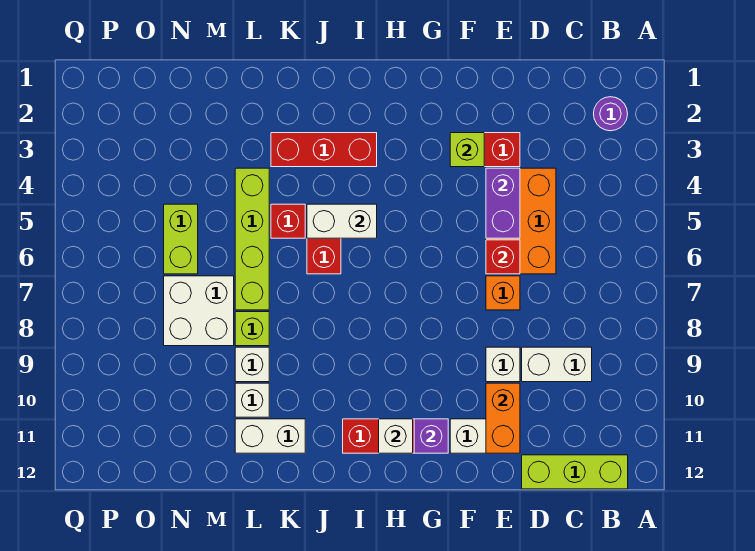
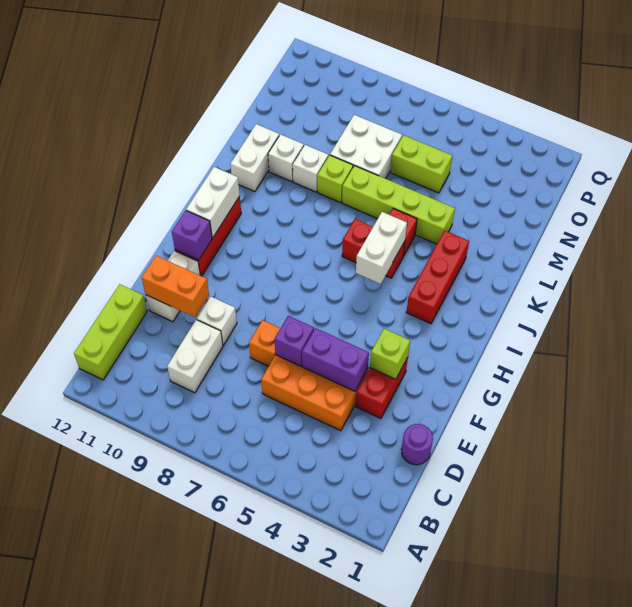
purple 1x1 round brick [594,97,628,131] -> purple 1x1 round brick moved to [401,424,433,465]
red 1x1 brick [486,240,520,274] -> purple 1x1 brick [275,316,314,366]
white 1x1 brick [379,419,413,453] -> white 1x2 brick [186,167,240,238]

